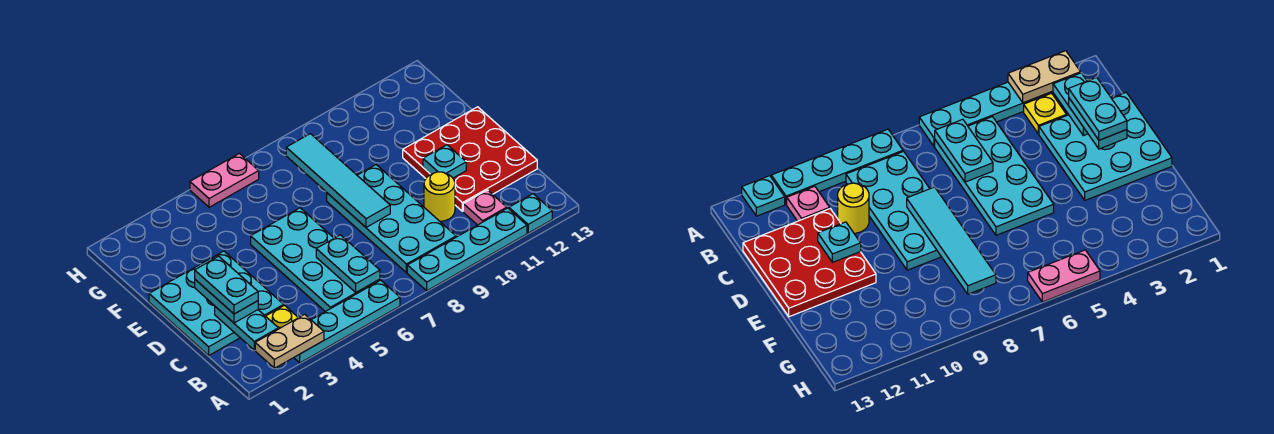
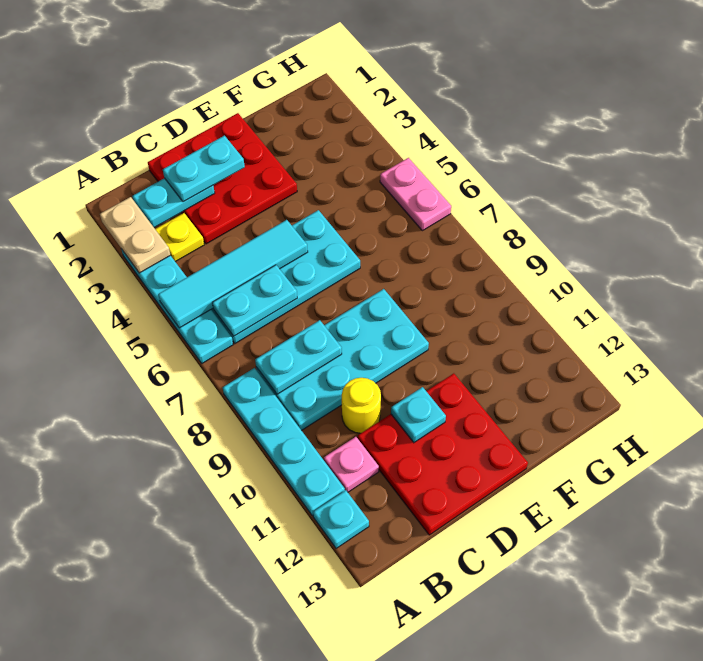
cyan 3x3 plate [149,251,284,355] -> red 3x3 plate [148,113,297,244]
cyan 1x2 plate [195,256,258,314] -> cyan 1x2 plate moved to [255,320,342,394]
cyan 1x4 tile [286,134,390,227] -> cyan 1x4 tile moved to [158,220,308,328]

